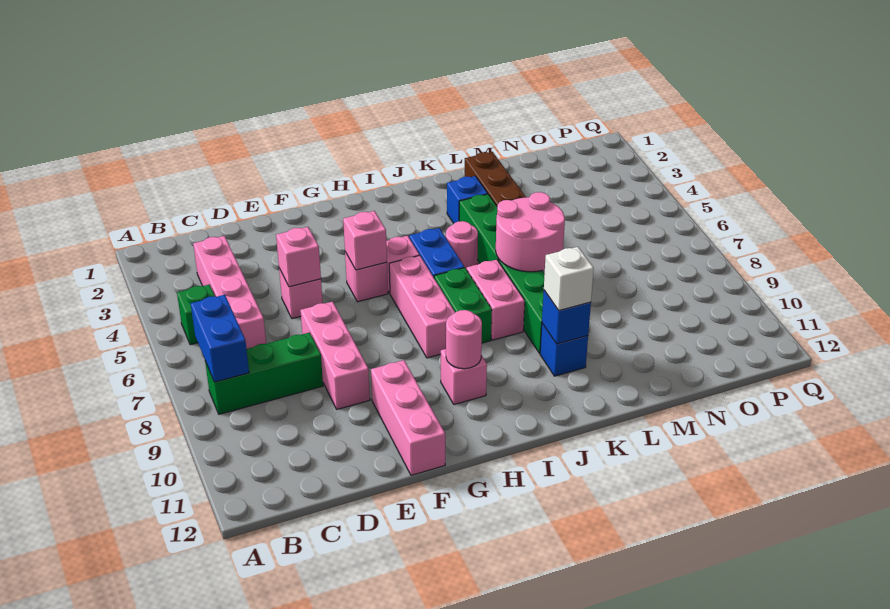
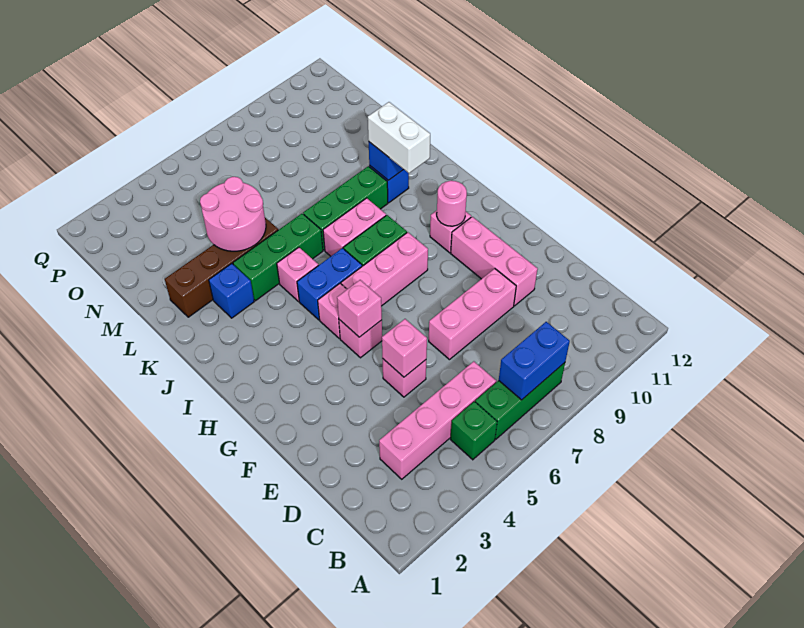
green 1x3 brick [205,333,323,414] -> green 1x3 brick turned to [475,363,565,439]
pink 1x3 brick [371,360,445,475] -> pink 1x3 brick turned to [451,217,538,306]
pink 1x1 round brick [446,221,478,270] -> pink 1x1 brick [277,247,318,301]
pink 2x2 round brick [496,192,565,272] -> pink 2x2 round brick moved to [200,177,266,251]
white 1x1 brick [544,247,594,311] -> white 1x2 brick [368,102,430,173]

